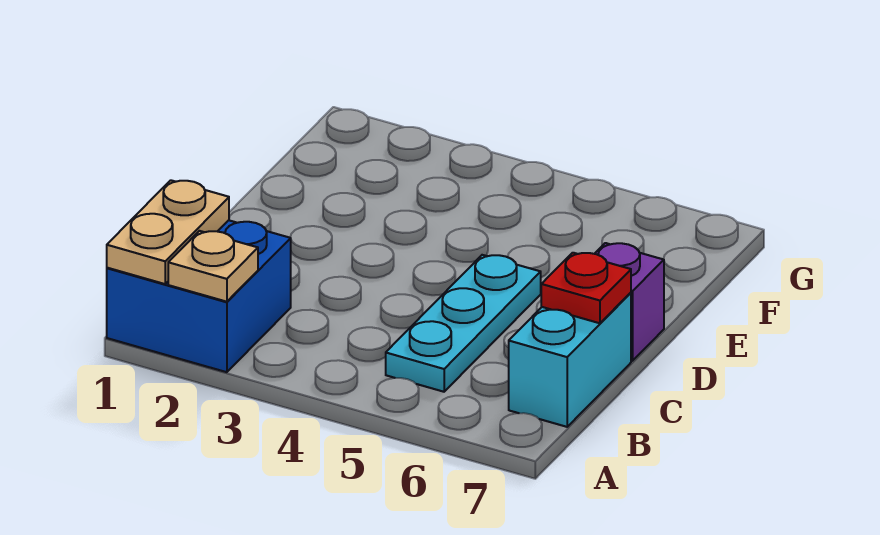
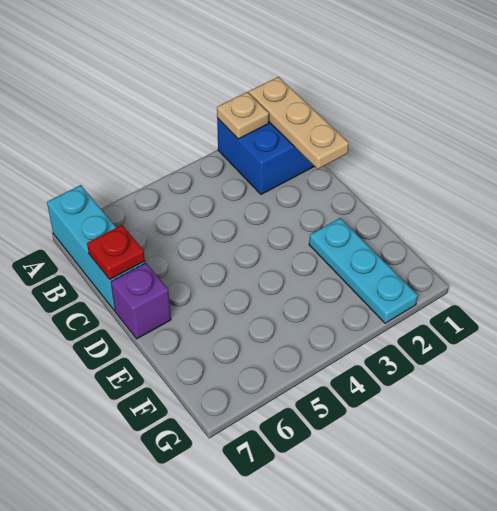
tan 1x2 plate [107,180,229,284] -> tan 1x3 plate [249,77,349,169]
cyan 1x3 plate [386,255,541,392] -> cyan 1x3 plate moved to [309,218,418,323]
cyan 1x2 brick [509,293,631,427] -> cyan 1x3 brick [47,185,145,311]

